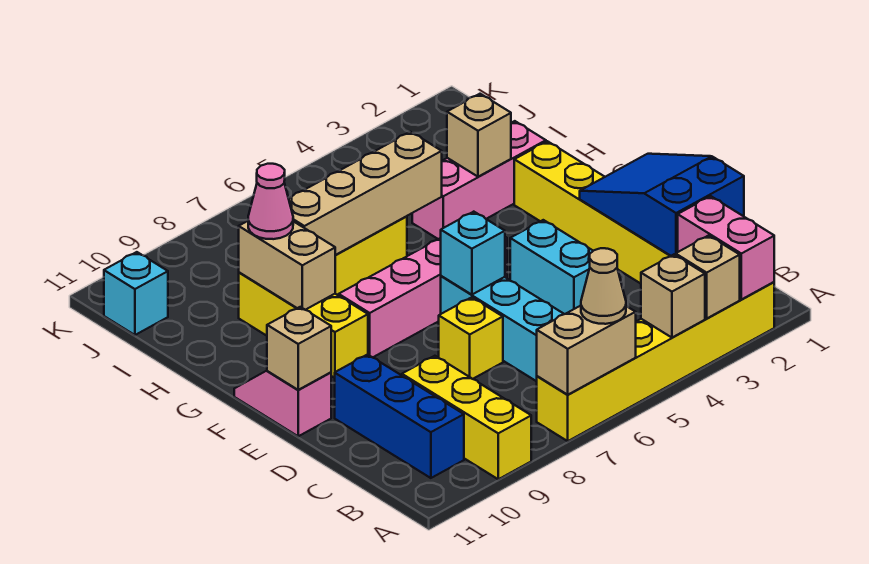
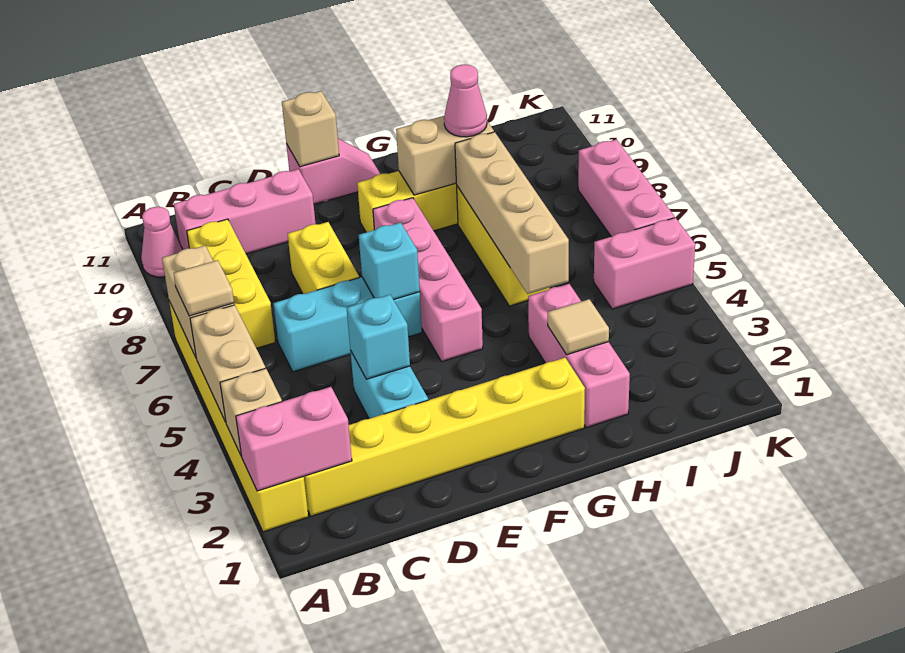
tan 1x1 brick [641,255,705,338] -> tan 1x2 brick [190,305,265,422]
tan 1x1 cone [581,248,626,324] -> tan 1x1 tile [173,260,234,316]
yellow 1x3 brick [402,356,531,479] -> yellow 1x3 brick turned to [187,219,275,348]
none -> pink 1x1 cone [141,207,183,277]
blue 1x3 brick [335,355,464,478] -> pink 1x3 brick [174,169,316,254]
blue 2x3 slope [580,154,744,256] -> none
cyan 1x2 brick [510,220,593,314] -> cyan 1x2 brick turned to [350,351,428,419]
yellow 1x1 brick [439,297,503,379] -> yellow 1x2 brick [288,222,359,294]
tan 1x1 brick [447,94,511,177] -> tan 1x1 tile [548,299,609,355]
none -> pink 1x2 brick [594,218,695,309]
cyan 1x1 brick [104,252,168,335] -> cyan 1x1 brick moved to [347,295,410,379]
none -> pink 1x3 brick [578,139,675,237]

